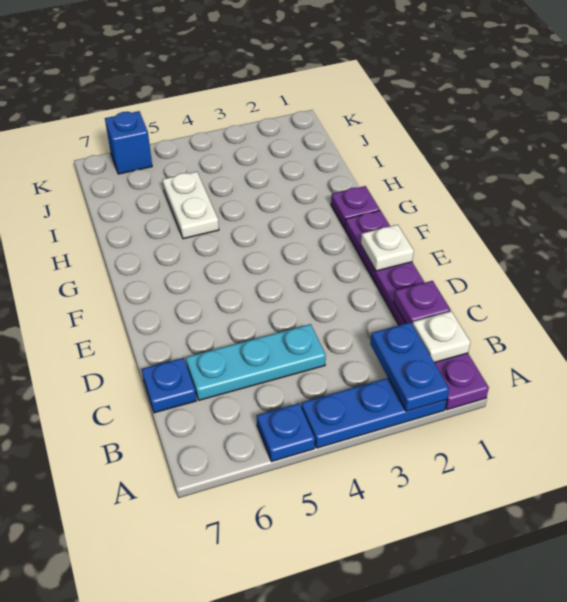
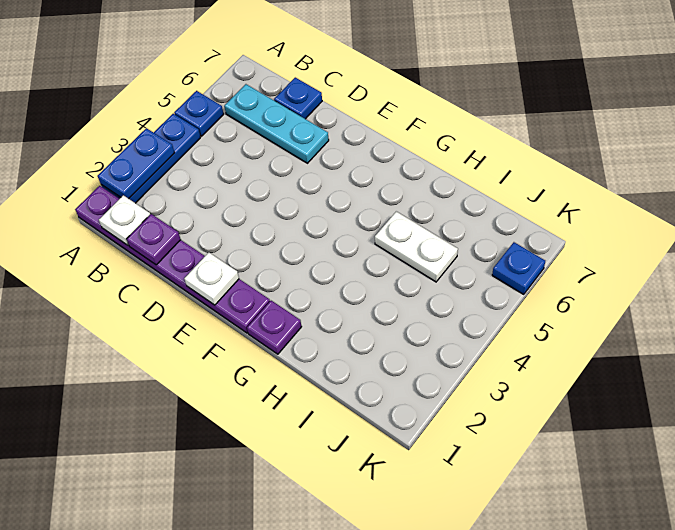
blue 1x2 plate [370,322,449,411] -> blue 1x2 plate turned to [98,128,175,199]
cyan 1x3 plate [186,324,326,400] -> cyan 1x3 plate turned to [224,84,329,163]
blue 1x1 brick [105,111,152,174] -> blue 1x1 plate [492,242,545,294]

